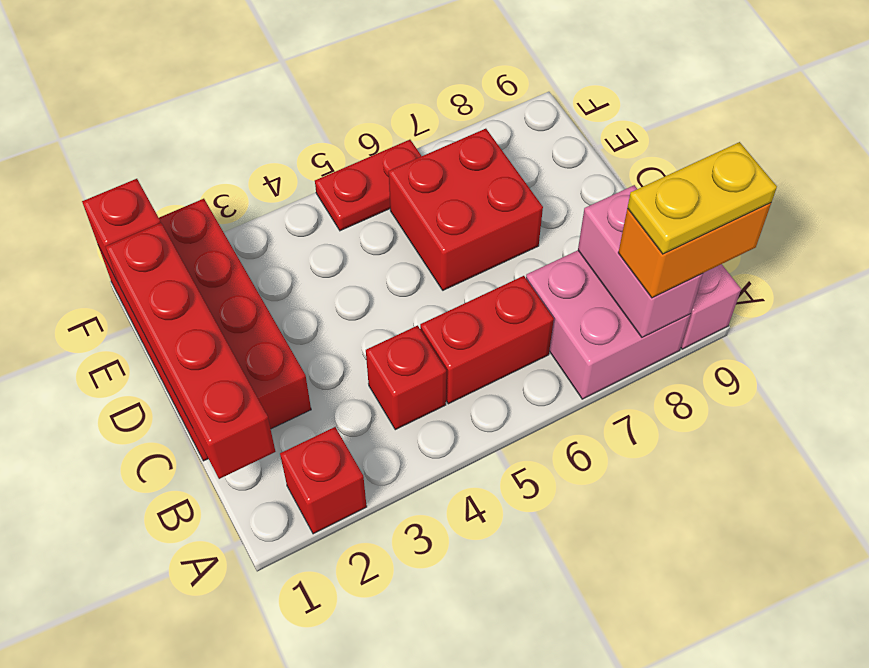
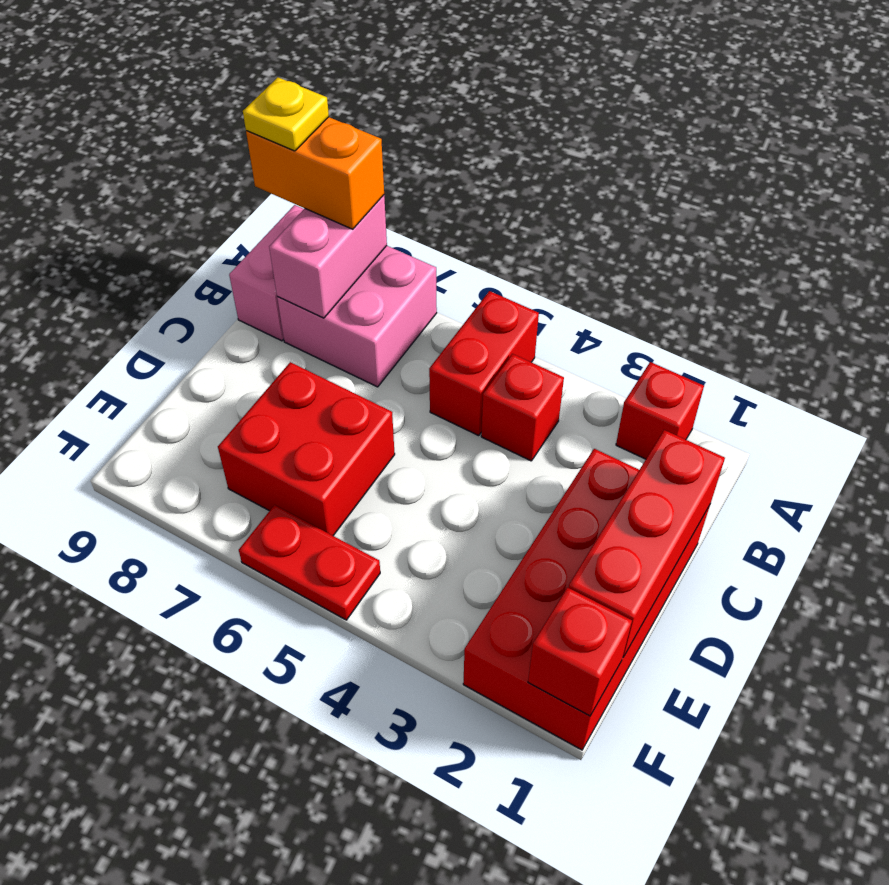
yellow 1x2 plate [627,142,777,254] -> yellow 1x1 plate [243,77,329,151]
red 1x4 brick [106,223,276,479] -> red 1x3 brick [569,430,725,657]
red 1x2 brick [420,276,554,404] -> red 1x2 brick turned to [429,291,539,436]

